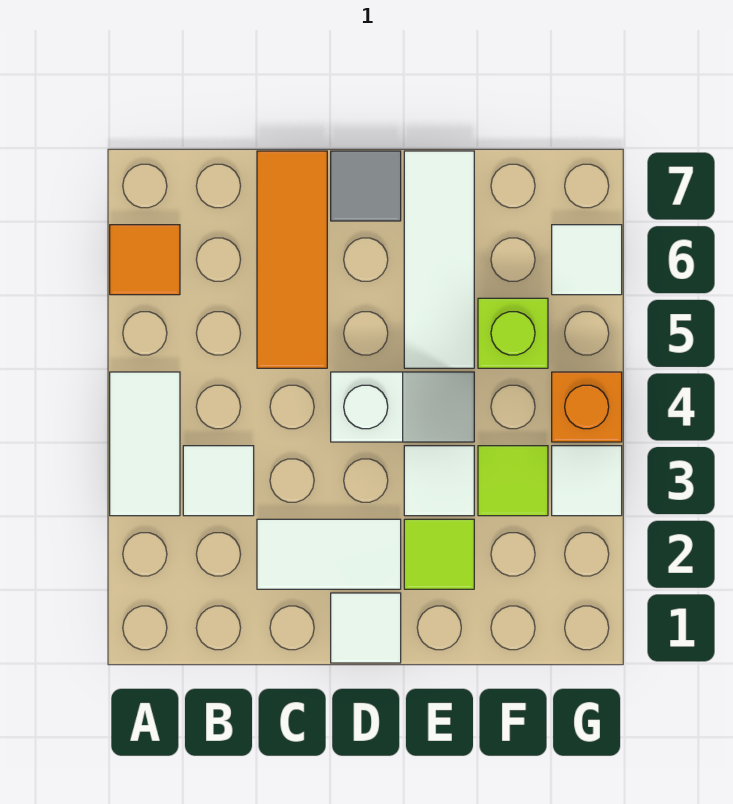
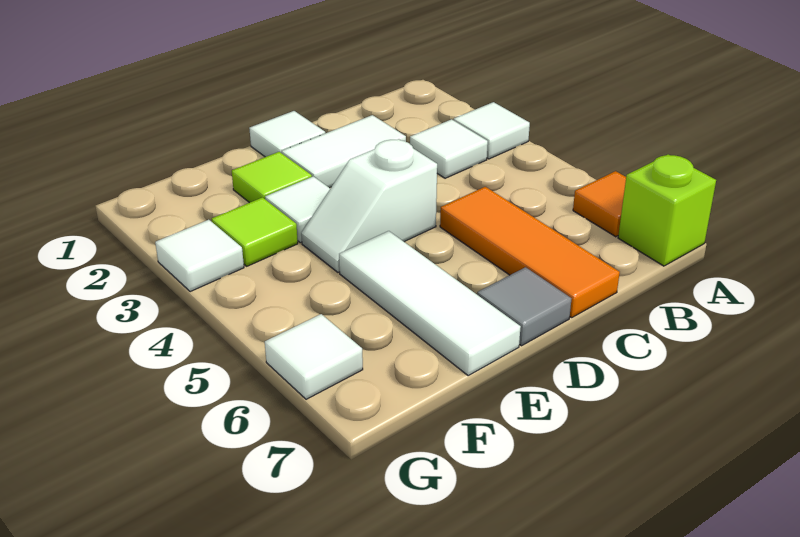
white 1x2 tile [110,372,180,516] -> white 1x1 tile [454,102,530,159]
lime 1x1 brick [478,298,548,368] -> lime 1x1 brick moved to [618,154,716,266]
orange 1x1 brick [552,372,622,442] -> none

